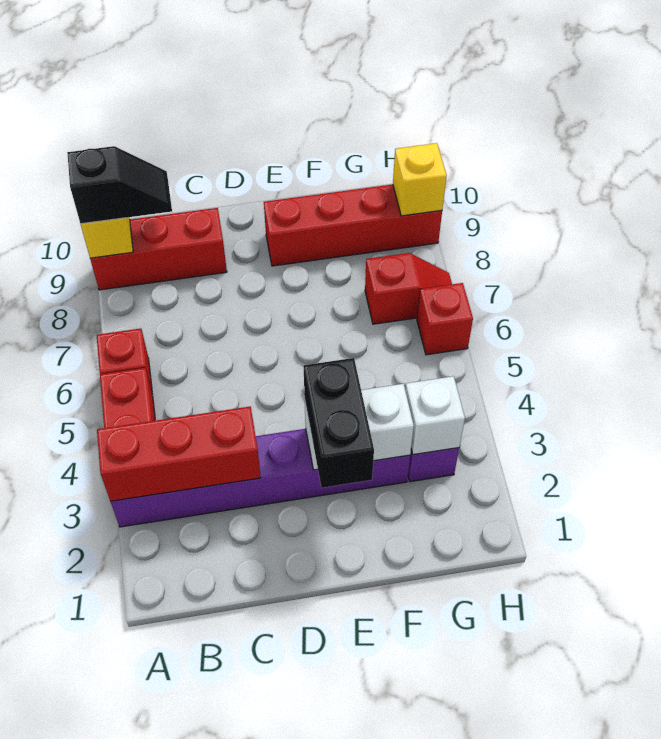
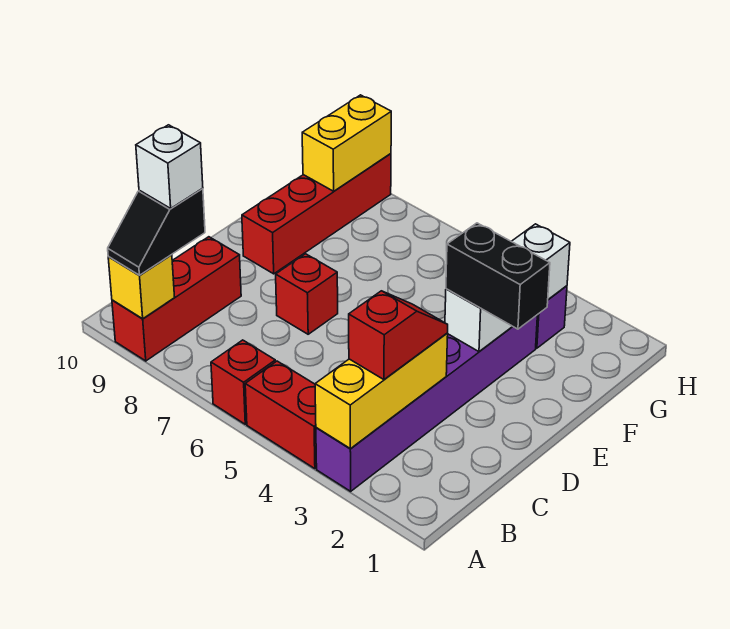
red 1x3 brick [97,407,261,501] -> yellow 1x3 brick [315,333,448,449]
black 1x2 slope [67,146,172,224] -> black 1x2 slope turned to [108,188,205,275]
none -> white 1x1 brick [136,125,203,208]
red 1x2 slope [365,253,452,324] -> red 1x2 slope moved to [349,291,448,380]
red 1x1 brick [417,283,473,355] -> red 1x1 brick moved to [276,254,338,334]
yellow 1x1 brick [393,143,447,216] -> yellow 1x2 brick [302,95,391,191]

